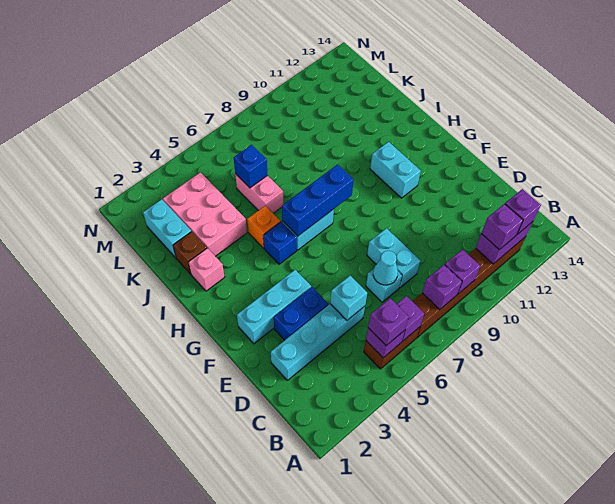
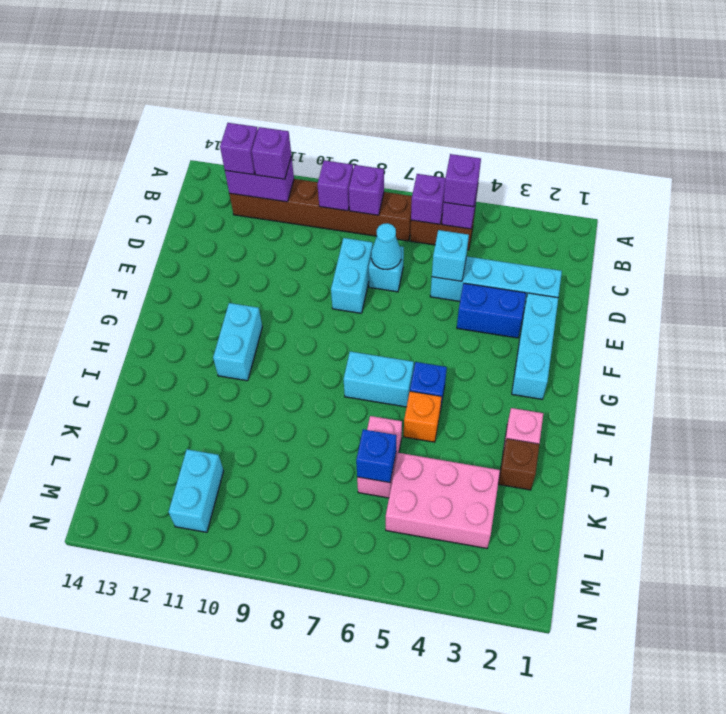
cyan 1x3 brick [237,270,311,344] -> cyan 1x3 brick turned to [512,293,558,399]
blue 1x3 brick [282,165,354,236] -> none
pink 2x3 brick [163,172,247,256] -> pink 2x3 brick turned to [386,453,500,548]
cyan 1x2 brick [143,199,191,258] -> cyan 1x2 brick moved to [169,449,224,532]

